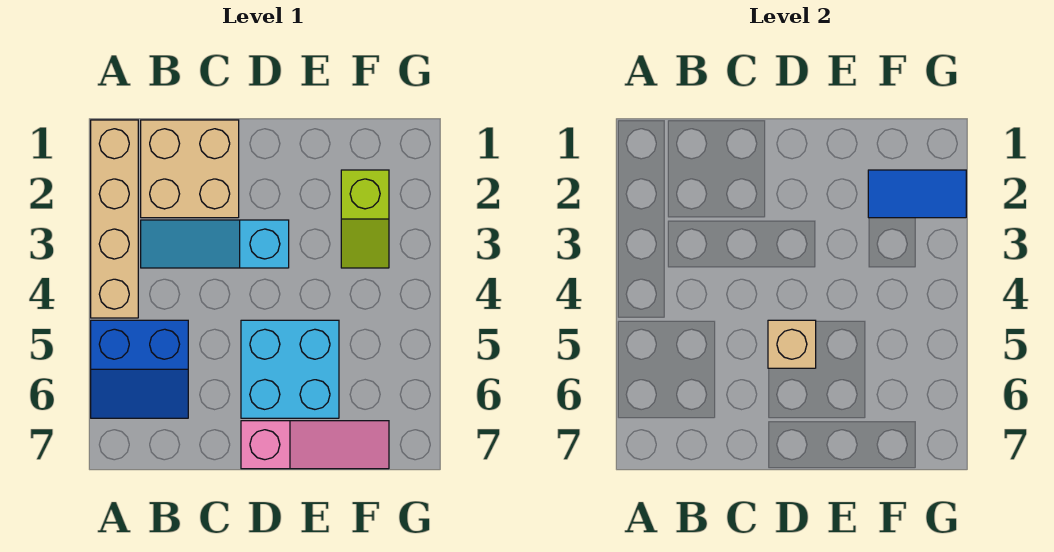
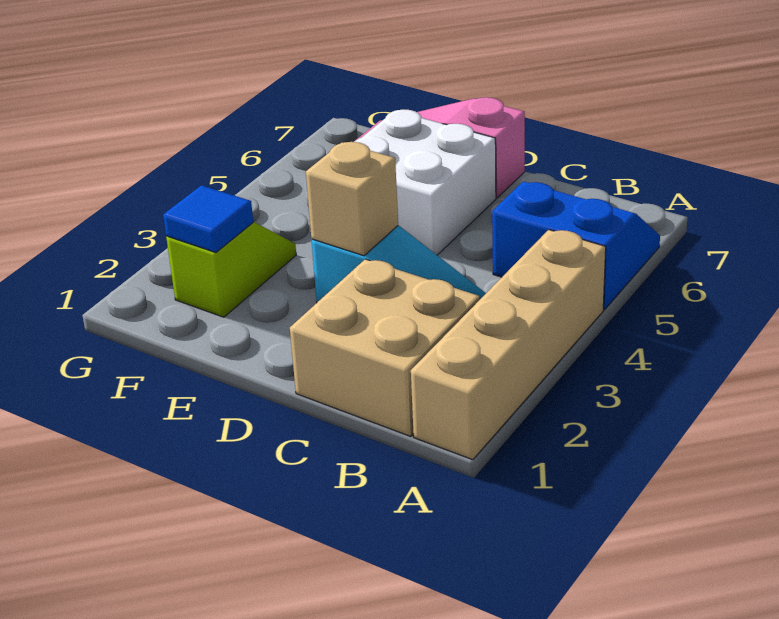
cyan 2x2 brick [241,320,339,418] -> white 2x2 brick [355,110,496,255]
tan 1x1 brick [768,320,816,368] -> tan 1x1 brick moved to [306,142,398,256]
blue 1x2 tile [868,170,966,218] -> blue 1x1 tile [163,185,253,253]

